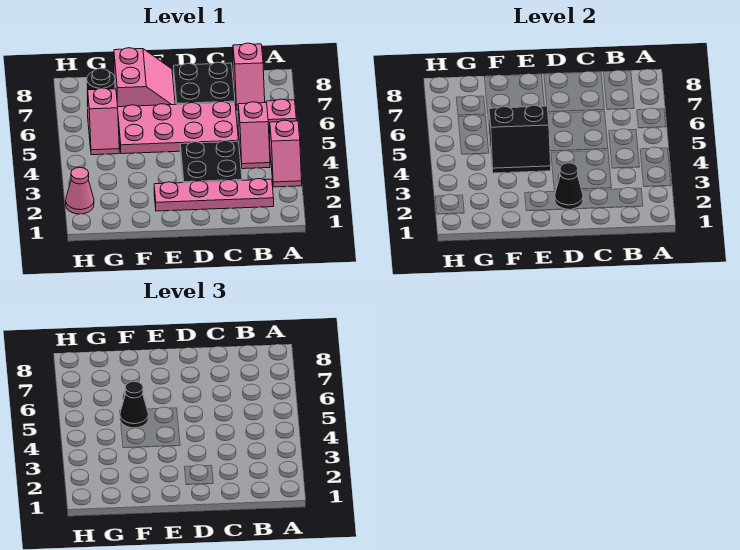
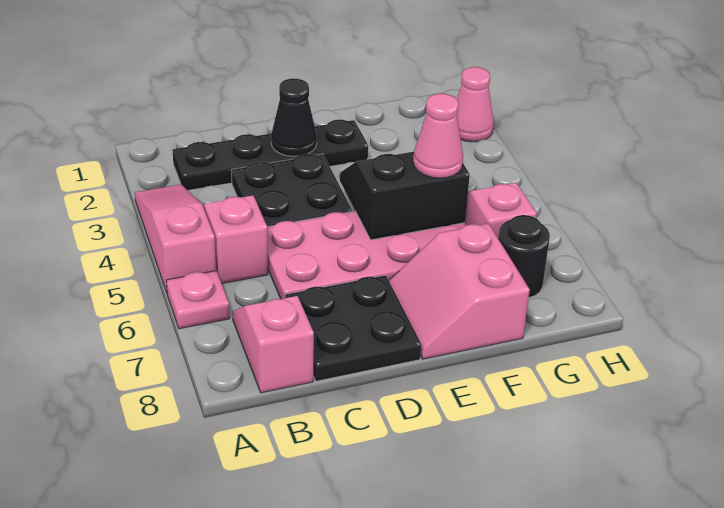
pink 1x2 slope [270,120,302,187] -> pink 1x3 slope [135,184,216,292]
pink 1x4 plate [154,179,274,211] -> black 1x4 plate [172,120,368,190]
black 1x1 cone [120,381,148,428] -> pink 1x1 cone [413,93,463,178]

